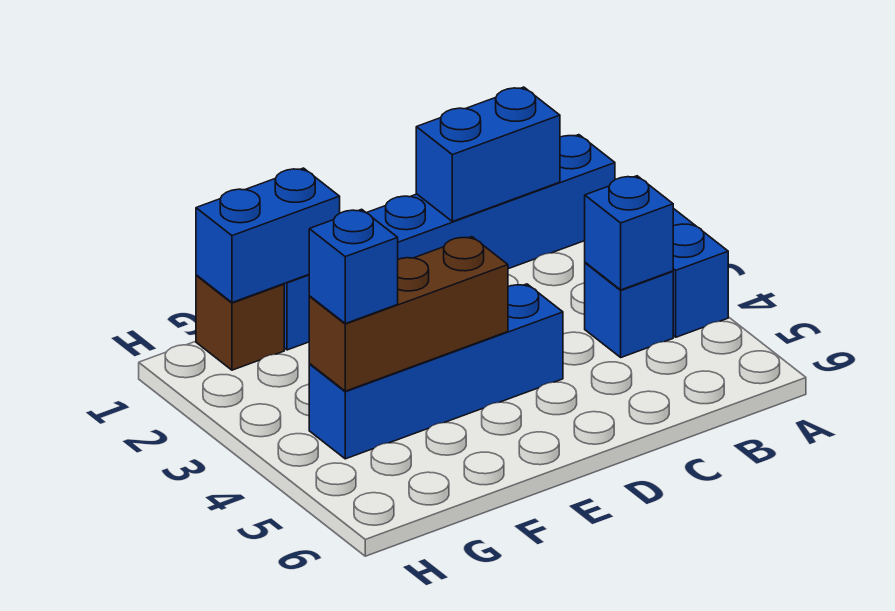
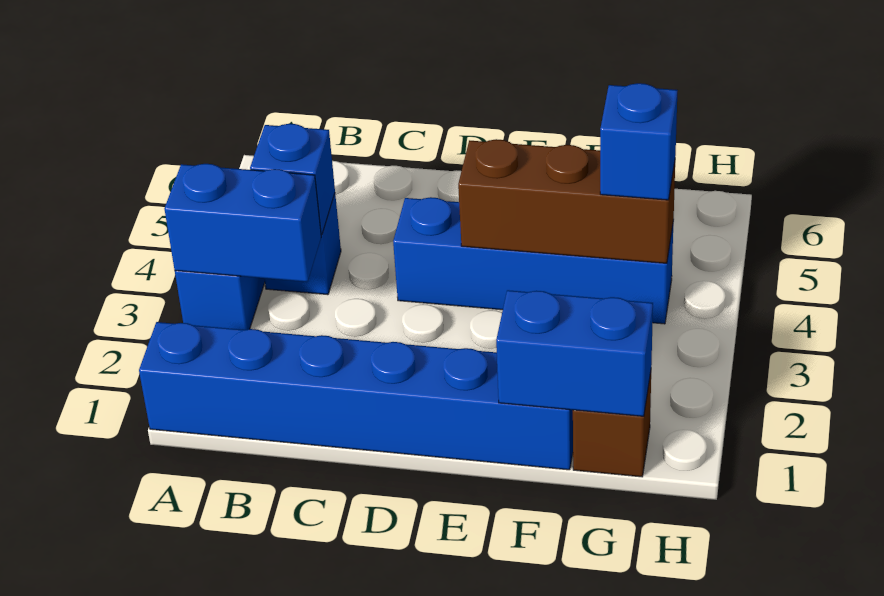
blue 1x2 brick [416,87,560,222] -> blue 1x2 brick moved to [164,164,321,282]

